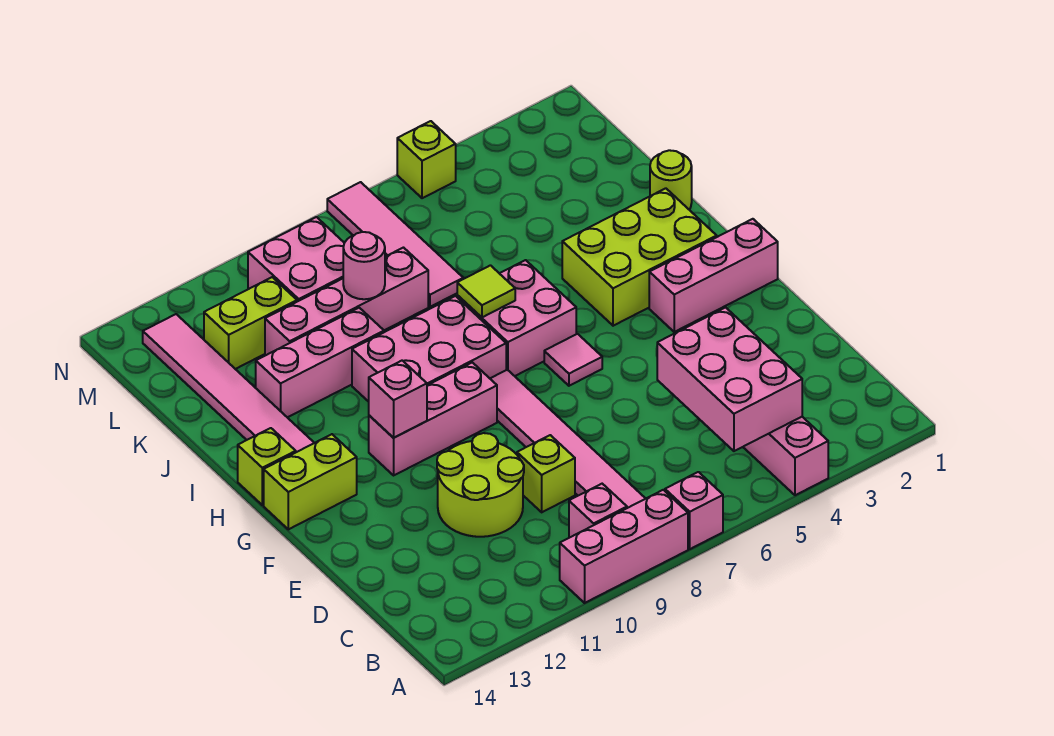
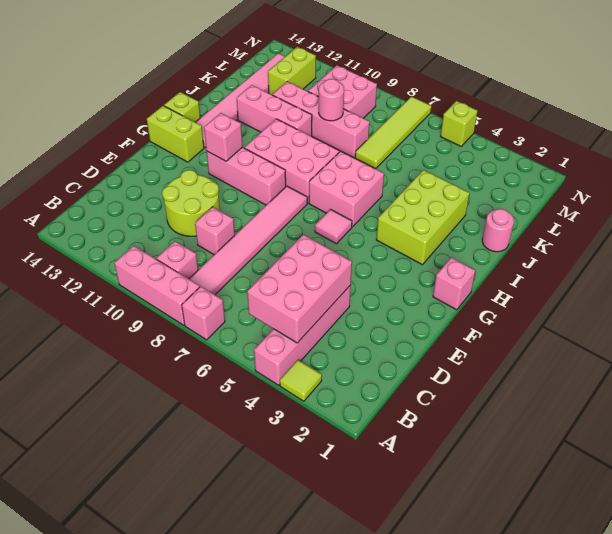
lime 1x1 brick [517,435,575,512] -> pink 1x1 brick [195,207,235,255]
pink 1x3 brick [649,219,778,332] -> pink 1x1 brick [433,258,475,310]
lime 2x3 brick [562,188,717,326] -> lime 2x3 brick turned to [376,170,469,265]
lime 1x1 tile [457,265,515,317] -> lime 1x1 tile moved to [280,360,322,401]
lime 1x1 round brick [650,150,692,209] -> pink 1x1 round brick [482,209,514,252]
pink 1x4 tile [327,182,463,307] -> lime 1x4 tile [355,97,431,169]
lime 1x2 brick [204,277,297,369] -> lime 1x2 brick turned to [268,47,316,95]

